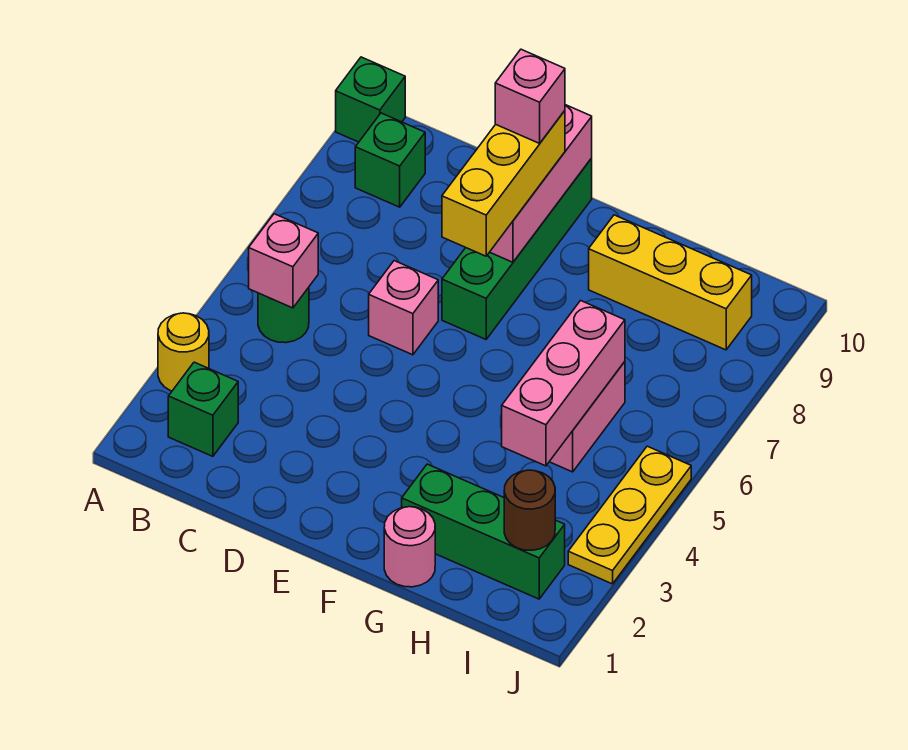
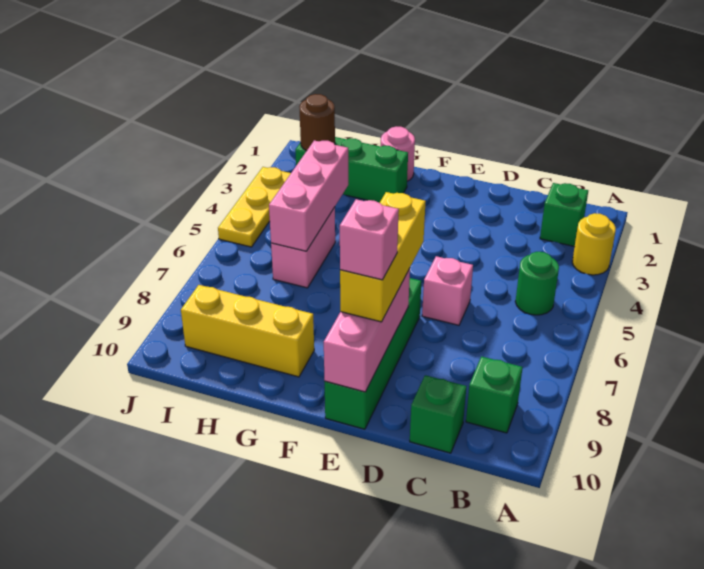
green 1x1 brick [336,57,405,142] -> green 1x1 brick moved to [410,375,466,453]
pink 1x1 brick [249,214,318,308] -> none

